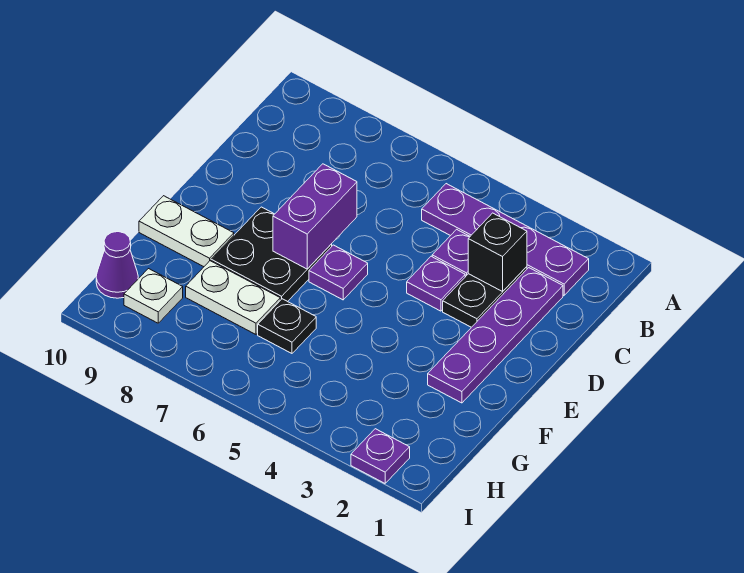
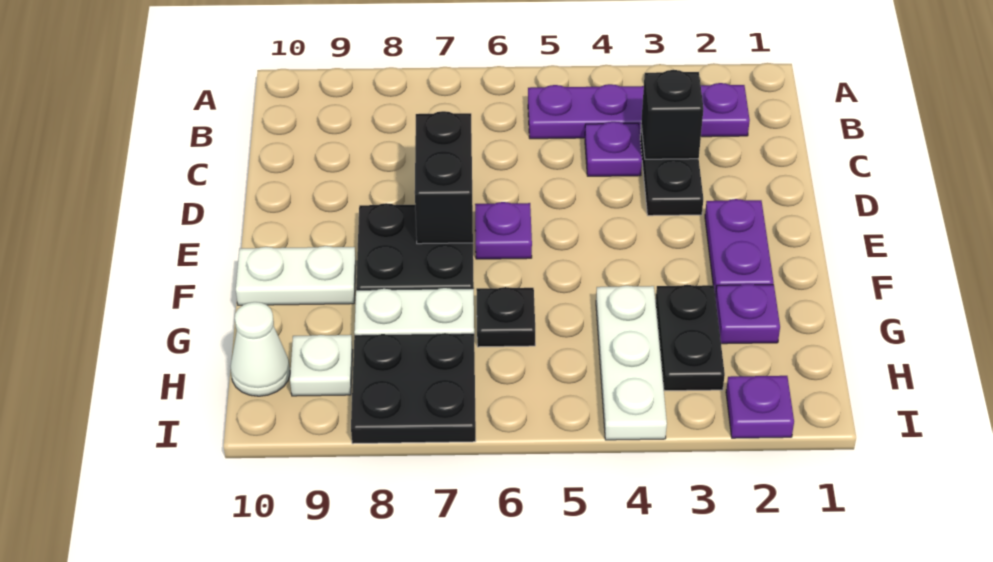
purple 1x4 plate [428,268,563,403] -> purple 1x2 plate [705,199,774,297]
purple 1x1 plate [407,256,465,311] -> purple 1x1 plate moved to [715,284,780,344]
purple 1x2 brick [273,164,357,269] -> black 1x2 brick [415,111,473,244]
none -> black 1x2 plate [656,285,725,391]
none -> white 1x3 plate [596,286,667,440]
none -> black 2x2 plate [351,333,476,444]
purple 1x1 cone [96,232,138,298] -> white 1x1 cone [230,302,290,396]

